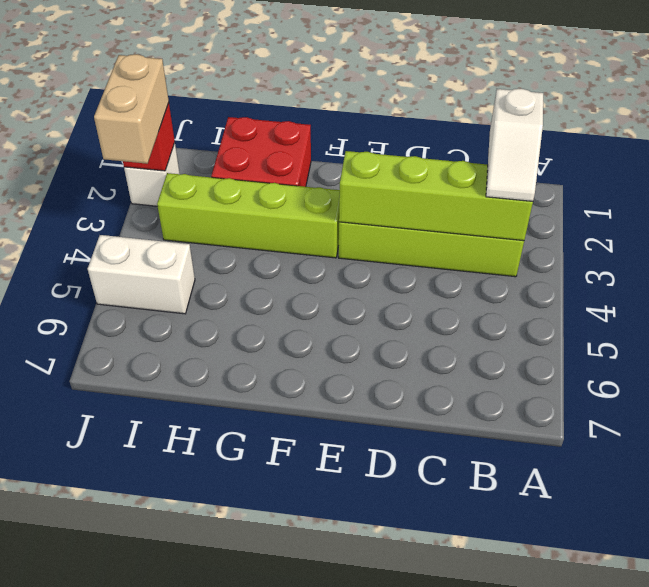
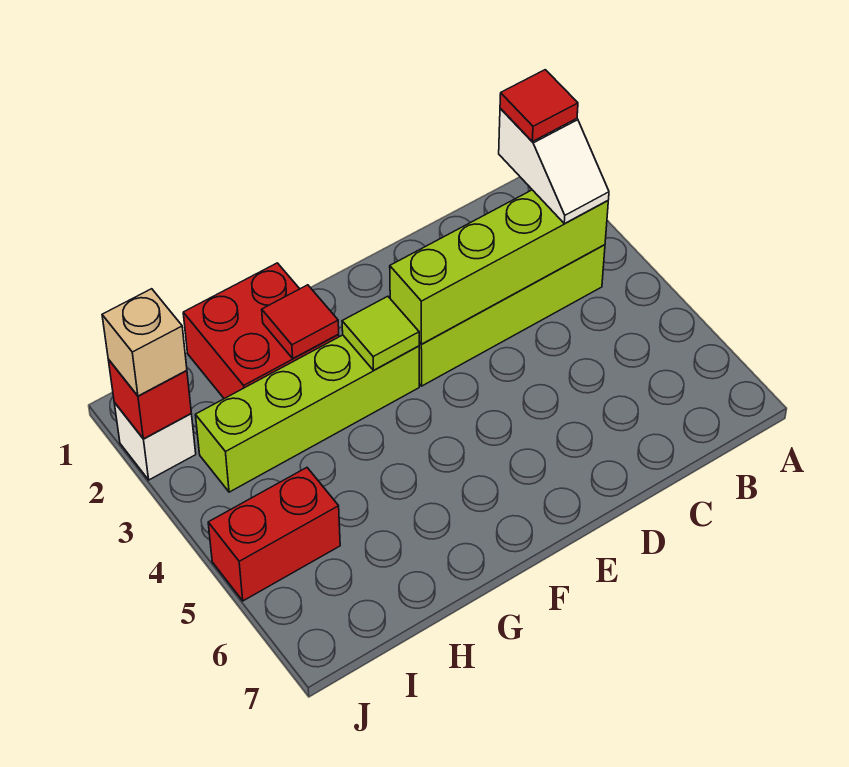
none -> red 1x1 tile [500,70,578,142]
none -> lime 1x1 tile [342,296,419,370]
none -> red 1x1 tile [262,285,339,358]
white 1x2 brick [88,235,195,314] -> red 1x2 brick [208,468,340,601]
tan 1x2 brick [94,54,169,164] -> tan 1x1 brick [102,289,187,396]

